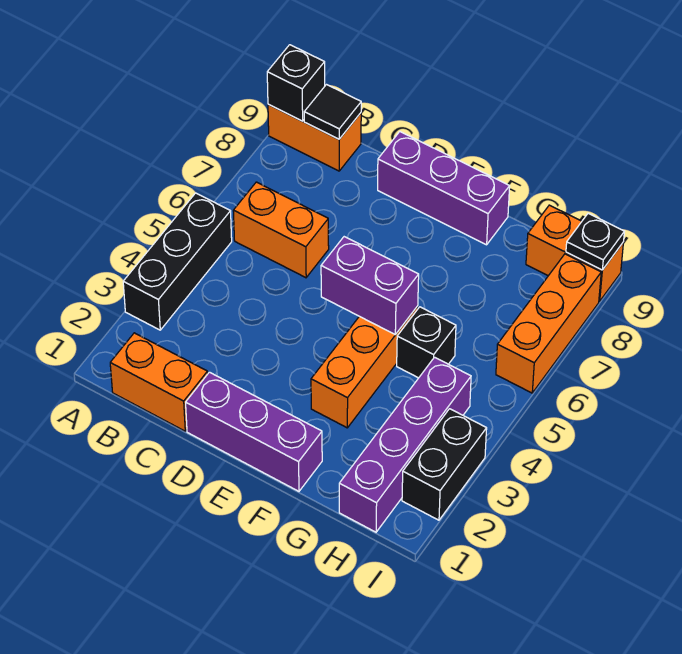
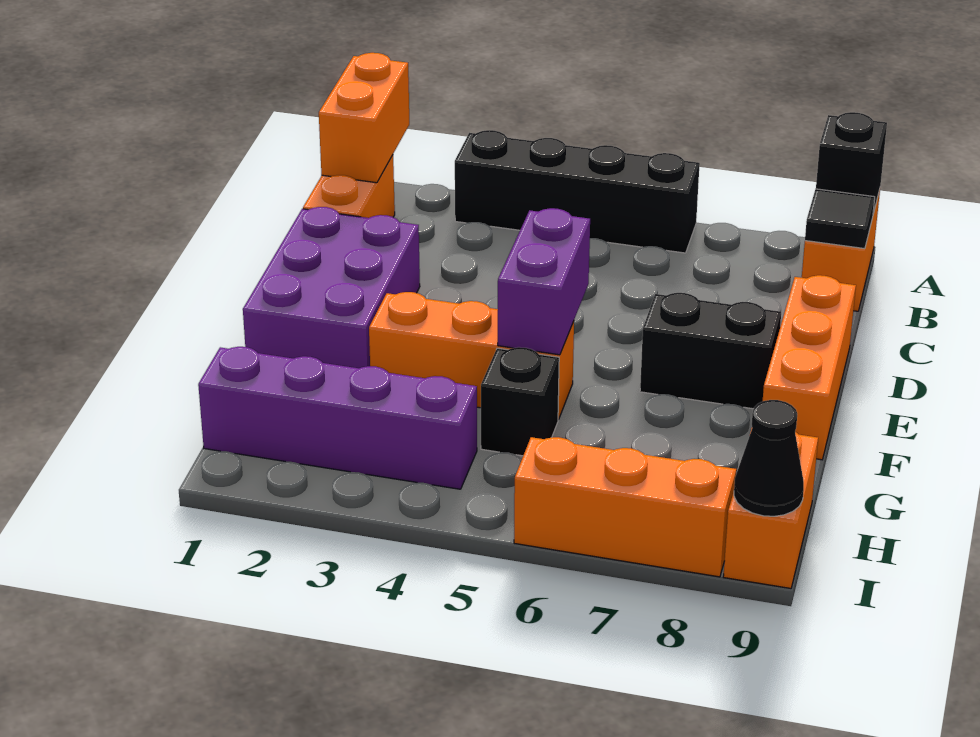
black 1x3 brick [123,193,232,330] -> black 1x4 brick [455,130,700,253]
orange 1x2 brick [233,182,329,278] -> orange 1x2 brick moved to [319,53,409,183]
purple 1x3 brick [186,372,322,491] -> purple 2x3 brick [243,207,420,368]
purple 1x3 brick [378,132,510,245] -> orange 1x3 brick [763,275,856,460]
black 1x2 brick [402,409,487,520] -> black 1x2 brick moved to [640,293,781,409]
black 1x1 plate [566,213,624,270] -> black 1x1 cone [734,400,804,516]

